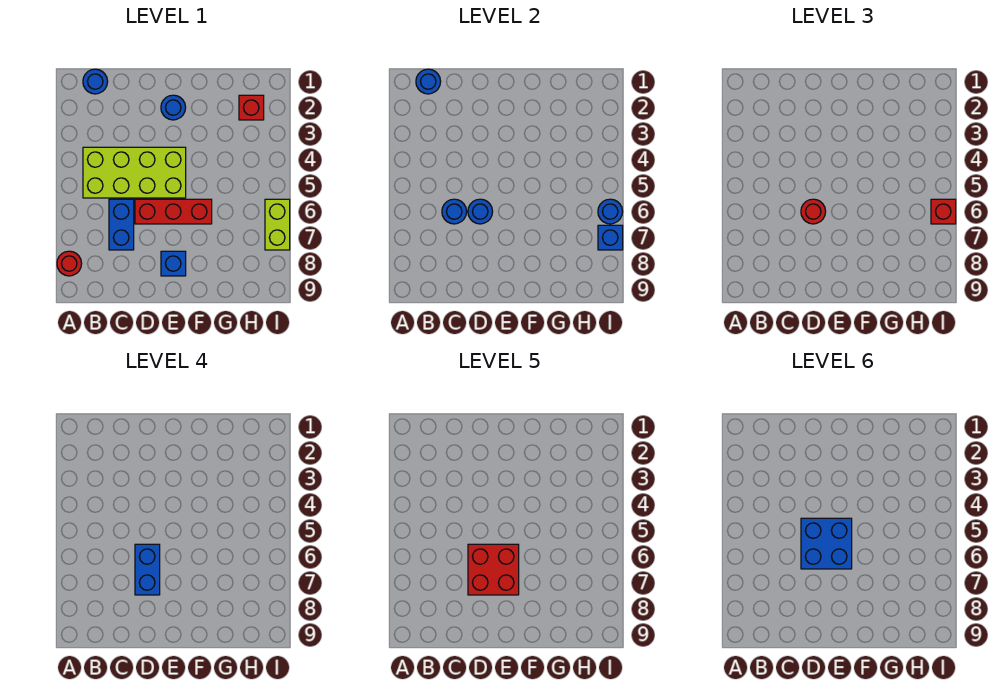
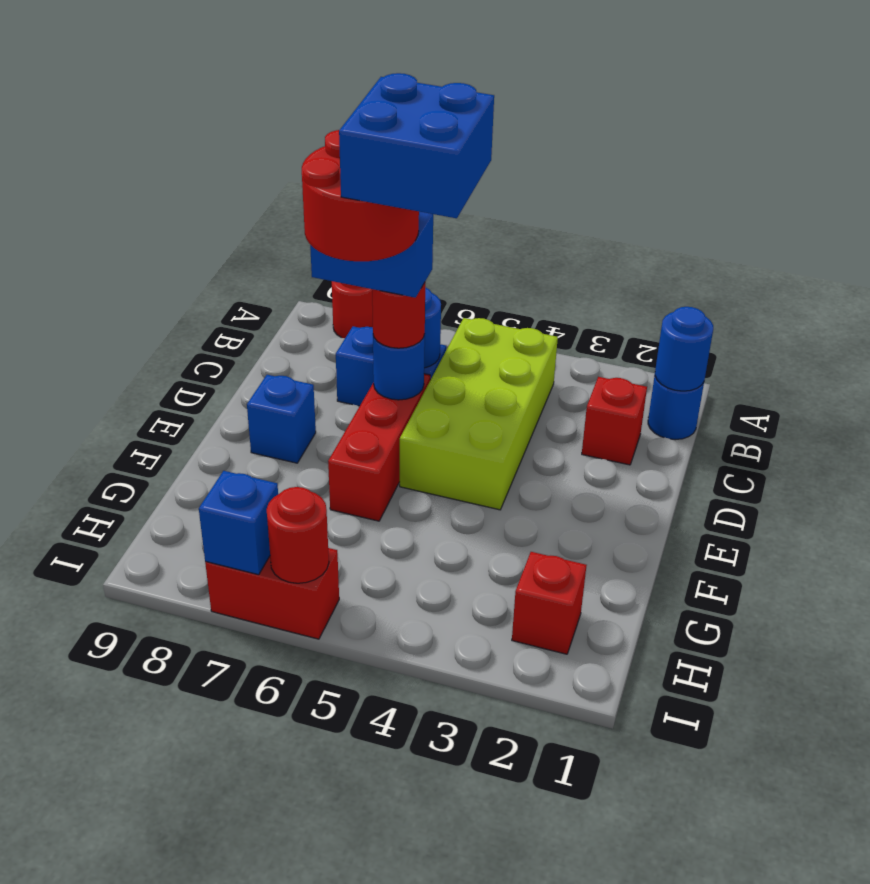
red 2x2 brick [468,544,519,595] -> red 2x2 round brick [302,130,419,261]
blue 1x1 round brick [161,95,186,120] -> none
lime 1x2 brick [265,199,290,250] -> red 1x2 brick [205,548,339,639]
blue 1x1 round brick [598,199,623,224] -> red 1x1 round brick [267,487,329,583]
red 1x1 brick [931,199,956,224] -> red 1x1 brick moved to [582,377,647,465]

